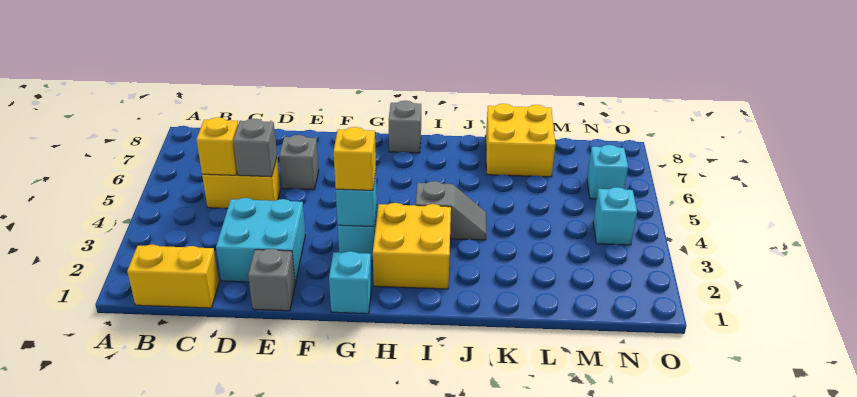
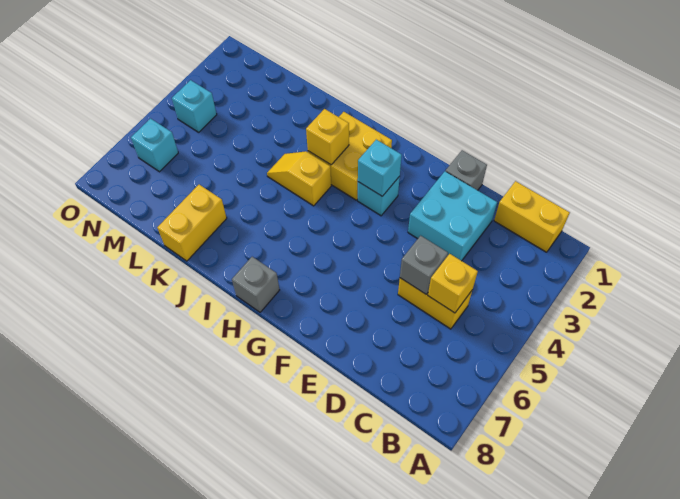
grey 1x1 brick [279,135,319,190] -> none
cyan 1x1 brick [329,251,372,314] -> none
yellow 1x1 brick [334,127,376,190] -> yellow 1x1 brick moved to [306,109,349,165]
grey 1x2 slope [416,181,486,240] -> yellow 1x2 slope [267,151,331,206]
yellow 2x2 brick [486,104,555,177] -> yellow 1x2 brick [157,185,227,261]

